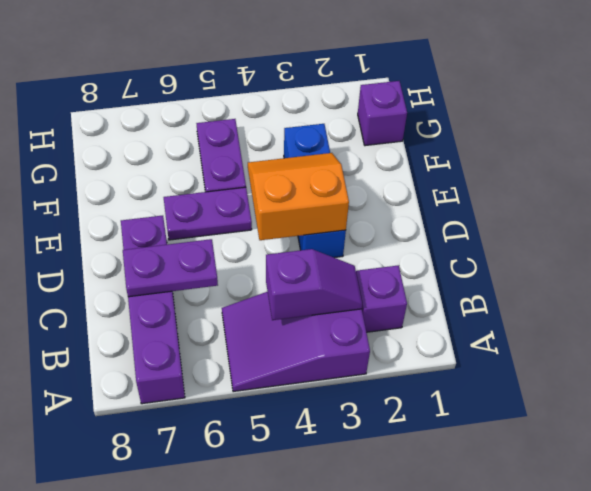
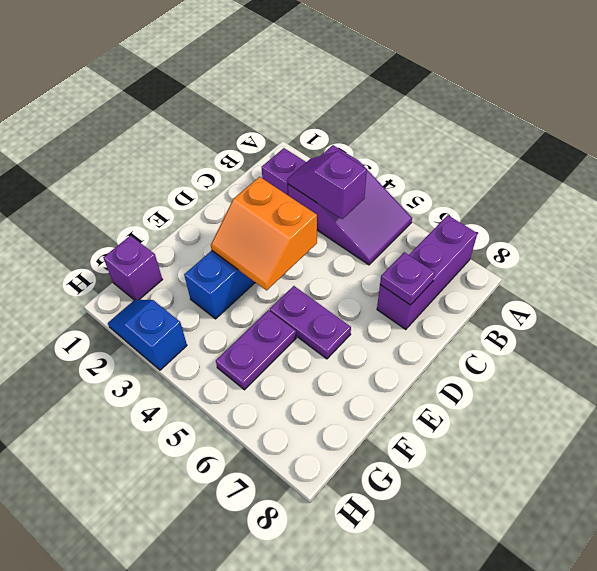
purple 1x4 brick [121,216,185,404] -> purple 1x3 brick [377,215,477,330]
purple 1x2 plate [123,239,218,297] -> purple 1x1 plate [380,252,435,305]
none -> blue 1x2 slope [108,300,187,370]

